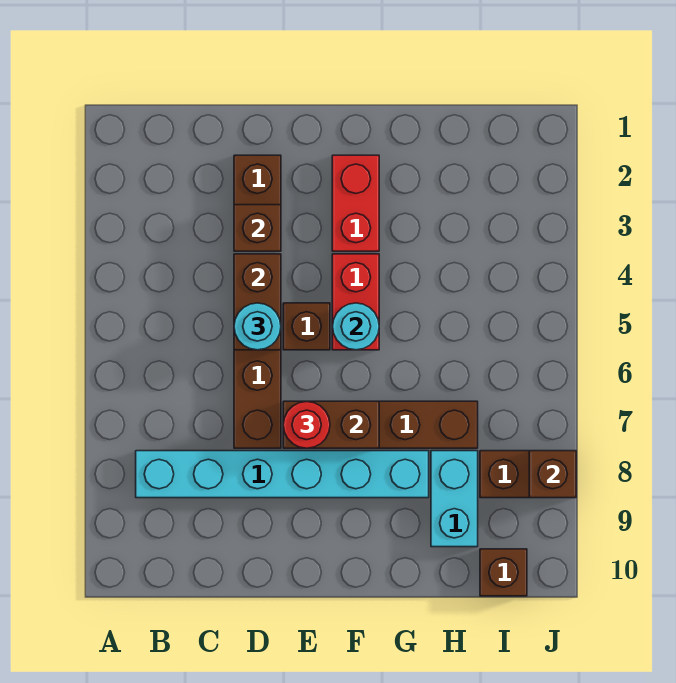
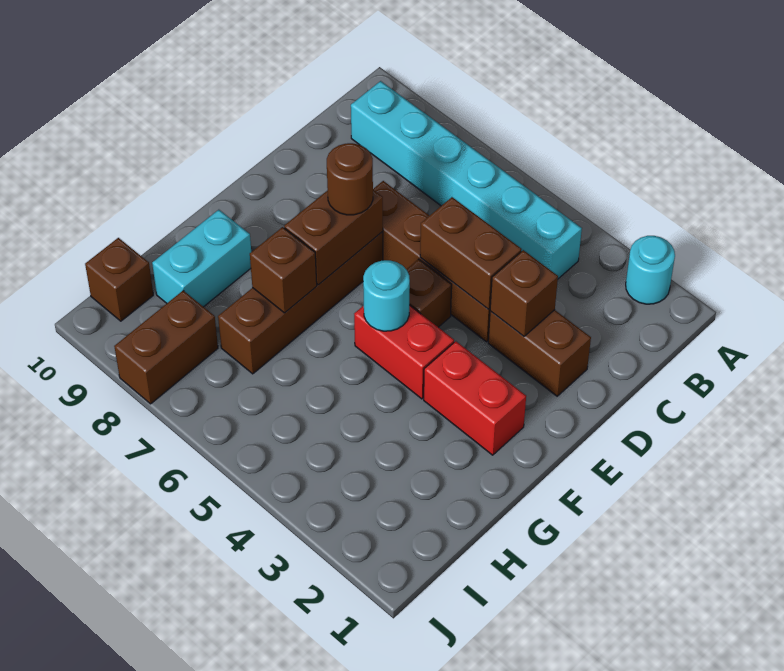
cyan 1x6 brick [136,451,429,498] -> cyan 1x6 brick turned to [351,81,582,279]
cyan 1x1 round brick [234,303,281,350] -> cyan 1x1 round brick moved to [626,236,675,304]
red 1x1 round brick [283,402,330,448] -> brown 1x1 round brick [327,143,373,215]
cyan 1x2 brick [431,451,478,547] -> cyan 1x2 brick turned to [152,210,251,307]
brown 1x1 brick [529,451,576,498] -> brown 1x1 brick moved to [250,227,317,313]

